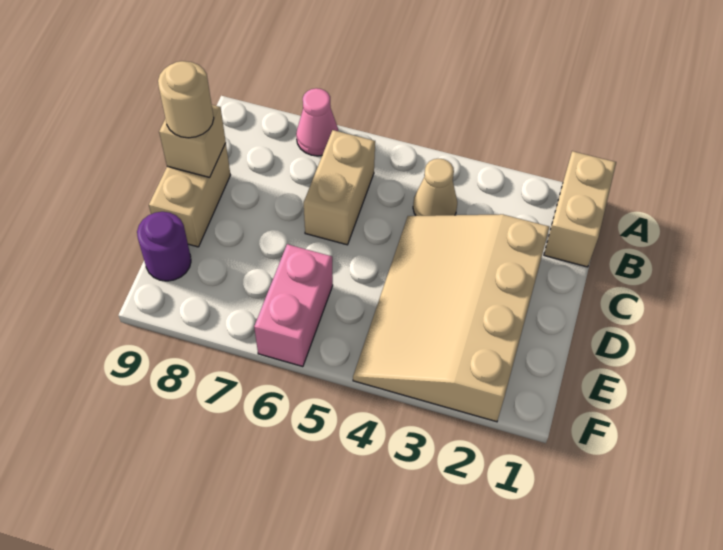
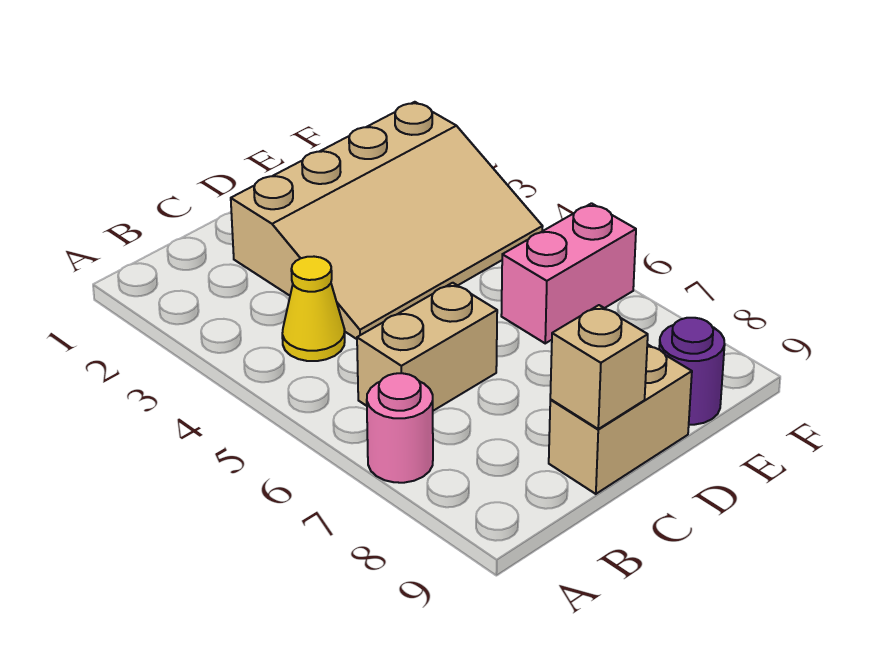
tan 1x2 brick [544,151,616,267] -> none
pink 1x1 cone [296,88,338,156] -> pink 1x1 round brick [367,373,433,483]
tan 1x1 cone [413,159,457,216] -> yellow 1x1 cone [282,257,345,361]
tan 1x1 round brick [158,61,214,138] -> none

